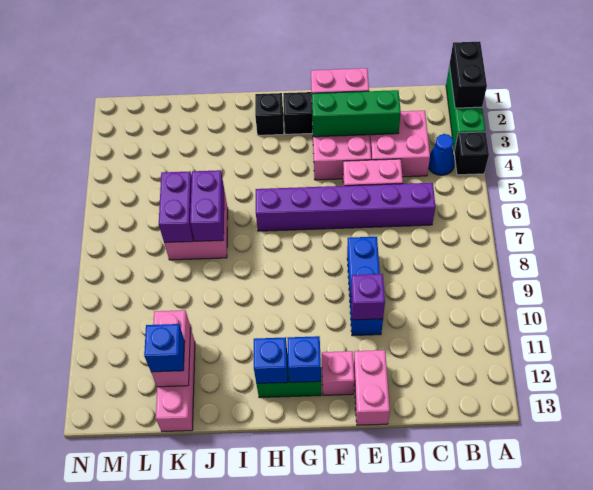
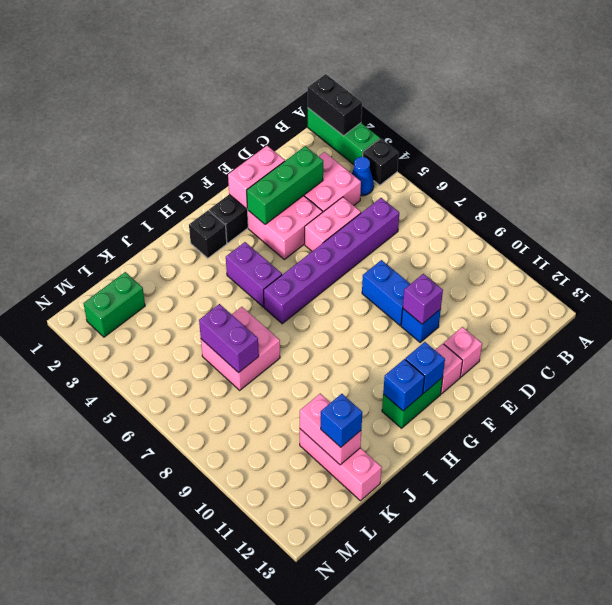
pink 1x2 brick [353,350,390,425] -> pink 1x1 brick [444,327,482,377]
purple 1x2 brick [190,170,224,241] -> purple 1x2 brick moved to [226,242,282,307]
none -> green 1x2 brick [84,272,145,337]

